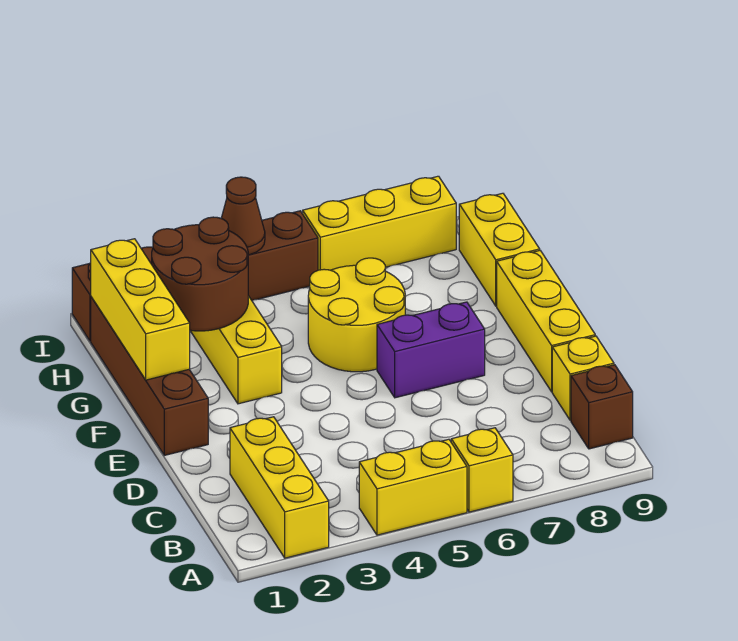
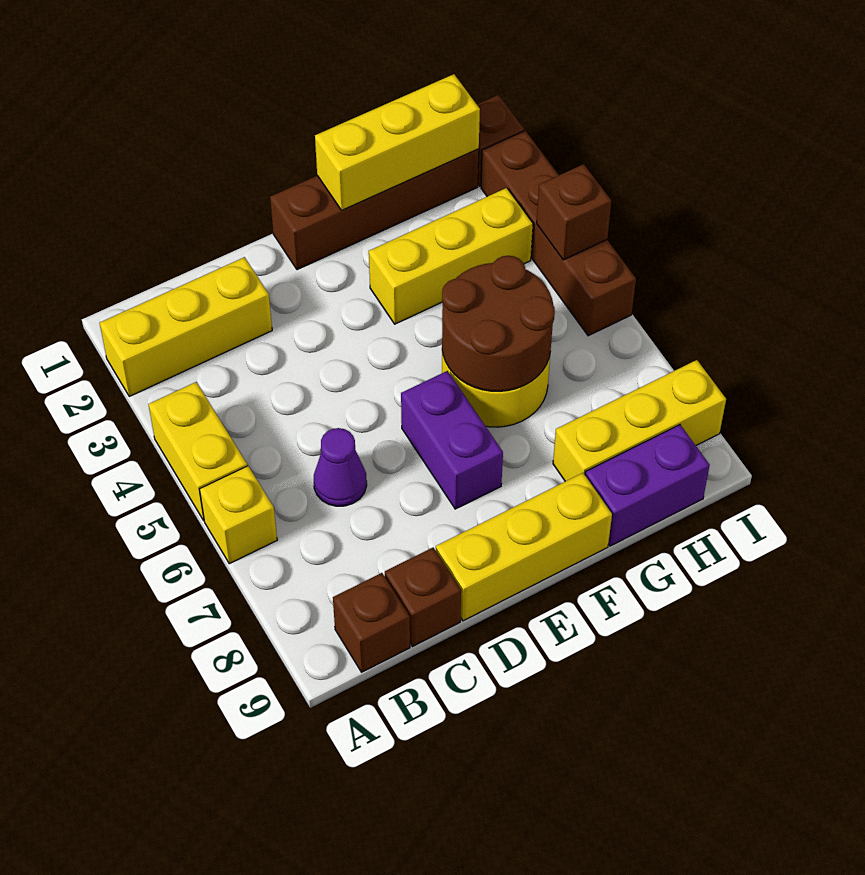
none -> purple 1x1 cone [314,428,367,506]
yellow 1x1 brick [552,336,614,420] -> brown 1x1 brick [385,548,461,647]
brown 2x2 round brick [152,217,248,331] -> brown 2x2 round brick moved to [442,256,555,391]
yellow 1x2 brick [459,193,540,306] -> purple 1x2 brick [585,425,710,546]
brown 1x1 cone [221,177,265,255] -> brown 1x1 brick [537,164,611,260]
yellow 1x3 brick [303,176,456,270] -> yellow 1x3 brick turned to [553,360,726,481]

